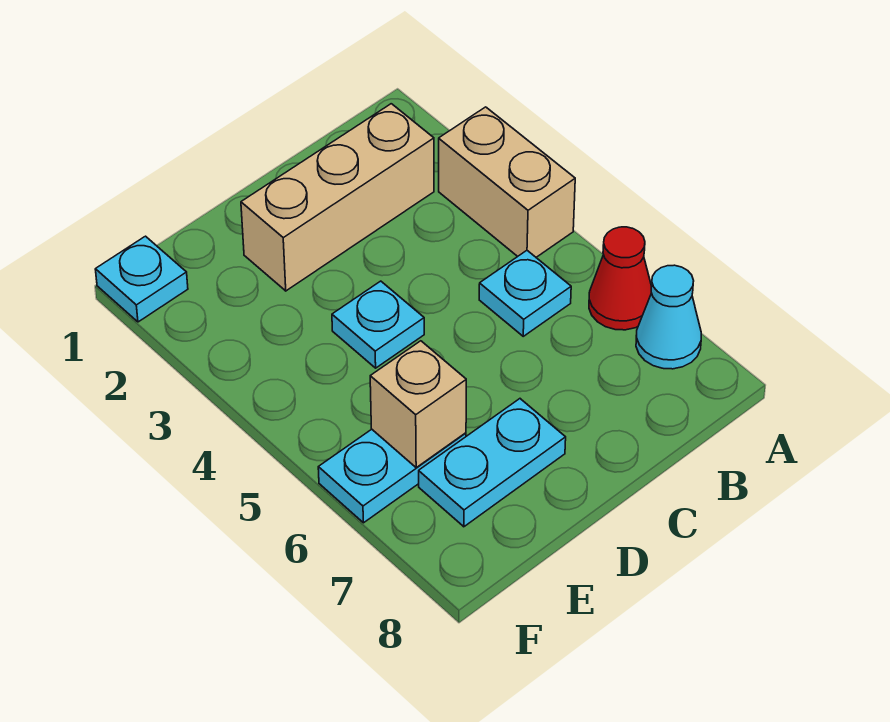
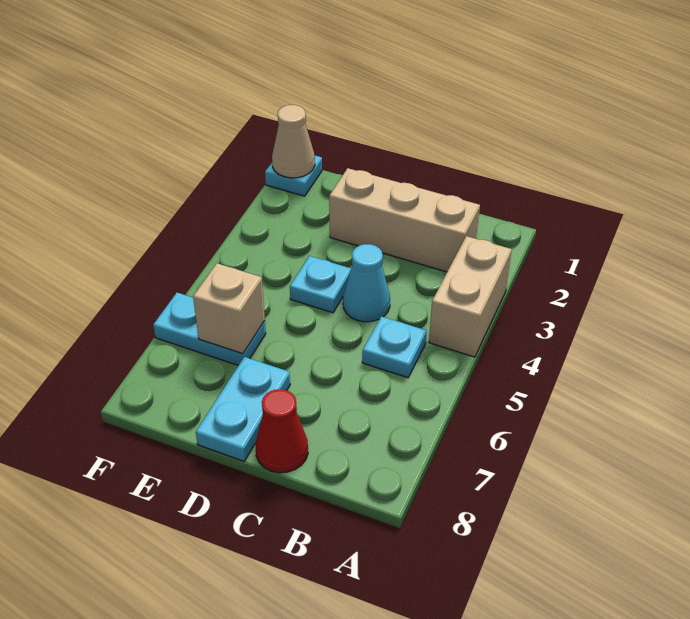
red 1x1 cone [589,227,652,330] -> red 1x1 cone moved to [255,389,308,473]
cyan 1x1 cone [636,265,701,369] -> cyan 1x1 cone moved to [343,244,390,322]
cyan 1x2 plate [419,399,566,527] -> cyan 1x2 plate turned to [196,357,290,461]
none -> tan 1x1 cone [272,105,315,178]

